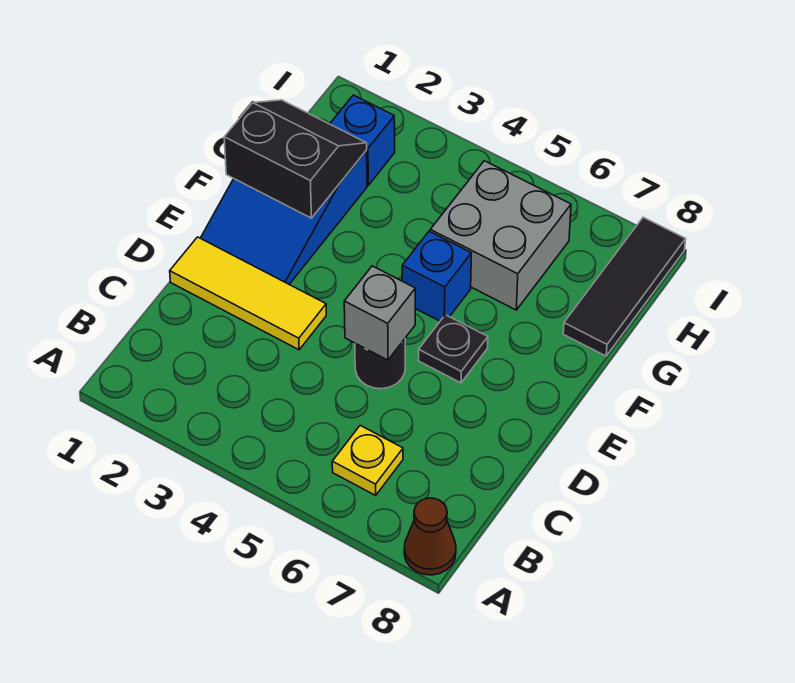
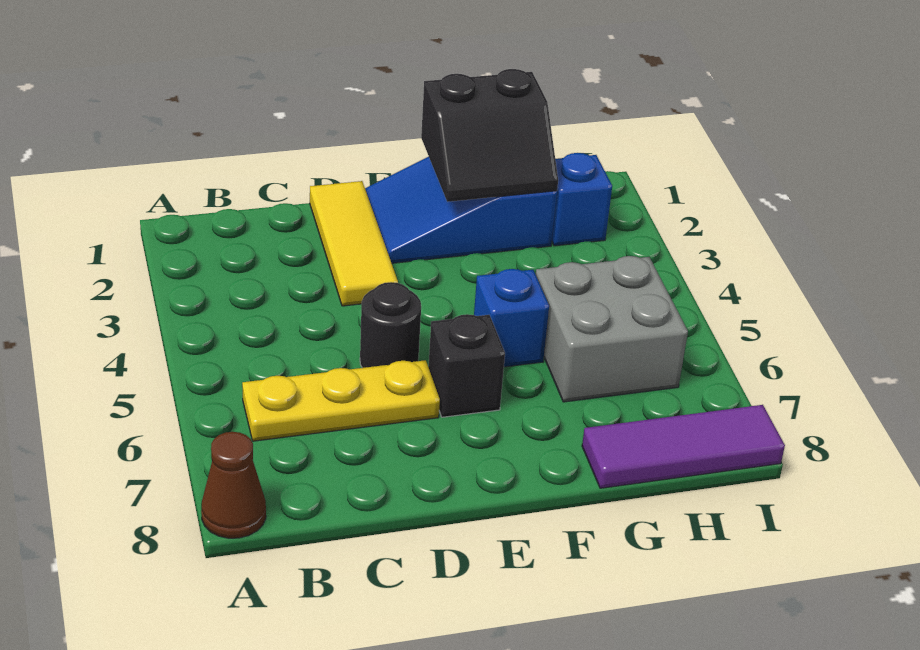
yellow 1x1 plate [332,425,403,495] -> yellow 1x3 plate [242,360,440,441]
grey 1x1 brick [344,266,415,360] -> none
black 1x1 plate [418,315,488,383] -> black 1x1 brick [428,314,505,417]
black 2x2 slope [224,100,367,218] -> black 2x2 slope turned to [421,69,558,202]
black 1x3 tile [563,217,686,356] -> purple 1x3 tile [582,405,785,488]

